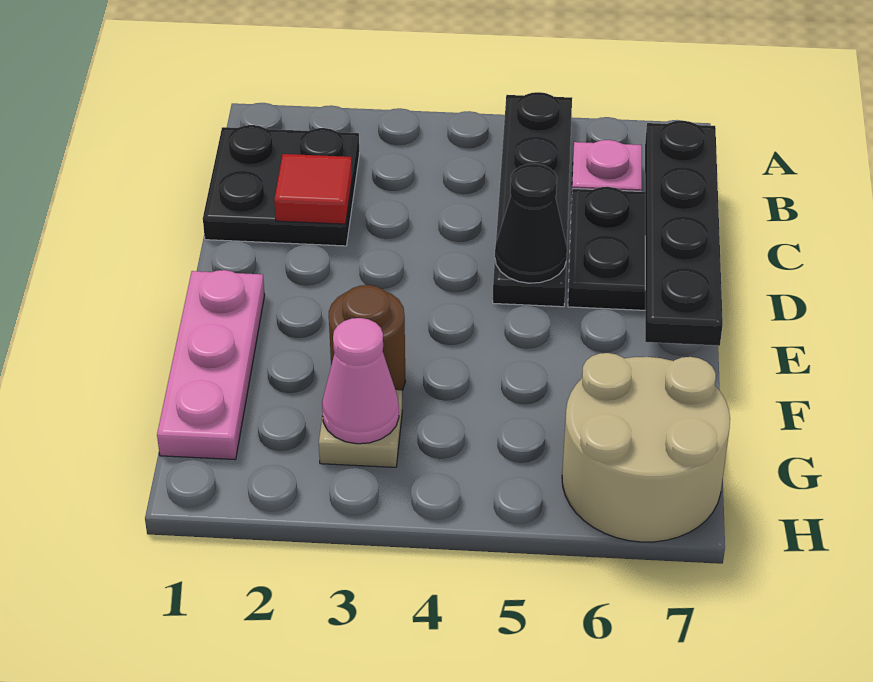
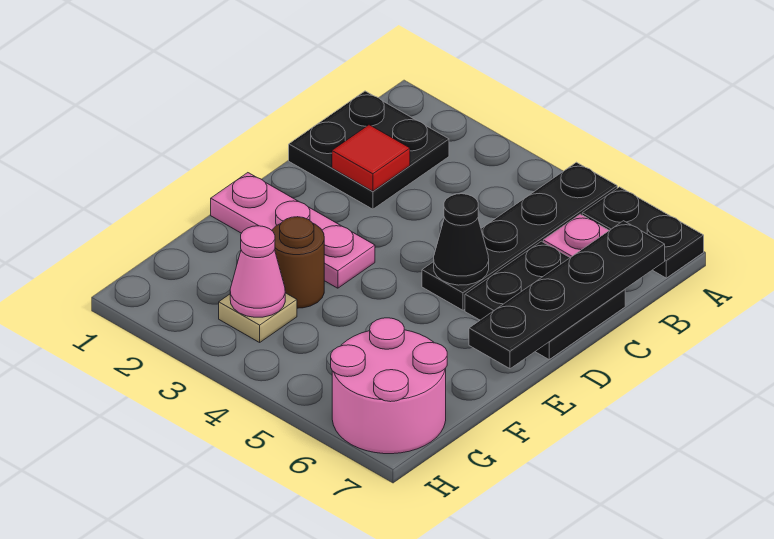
none -> black 1x2 plate [582,187,704,278]
pink 1x3 plate [157,270,265,460] -> pink 1x3 plate turned to [211,173,375,288]
tan 2x2 round brick [562,353,730,542] -> pink 2x2 round brick [331,318,447,454]

